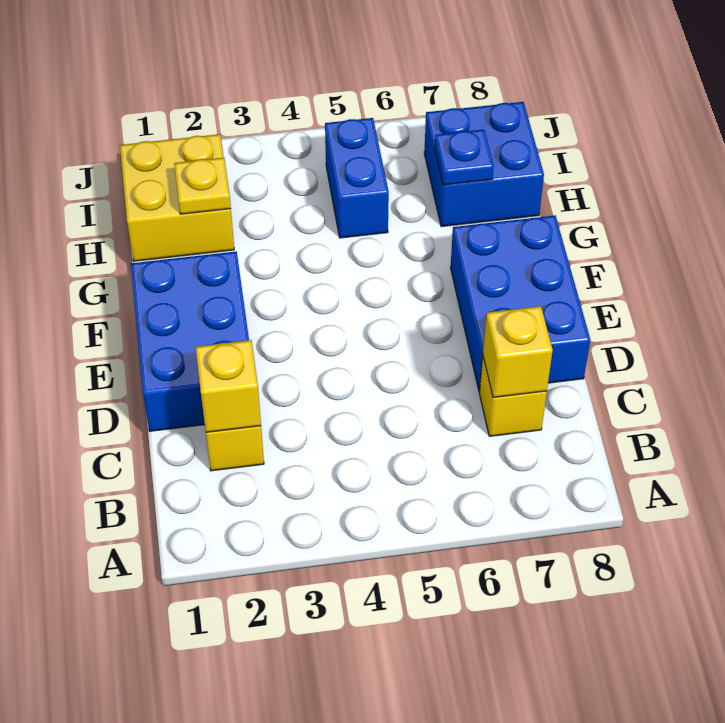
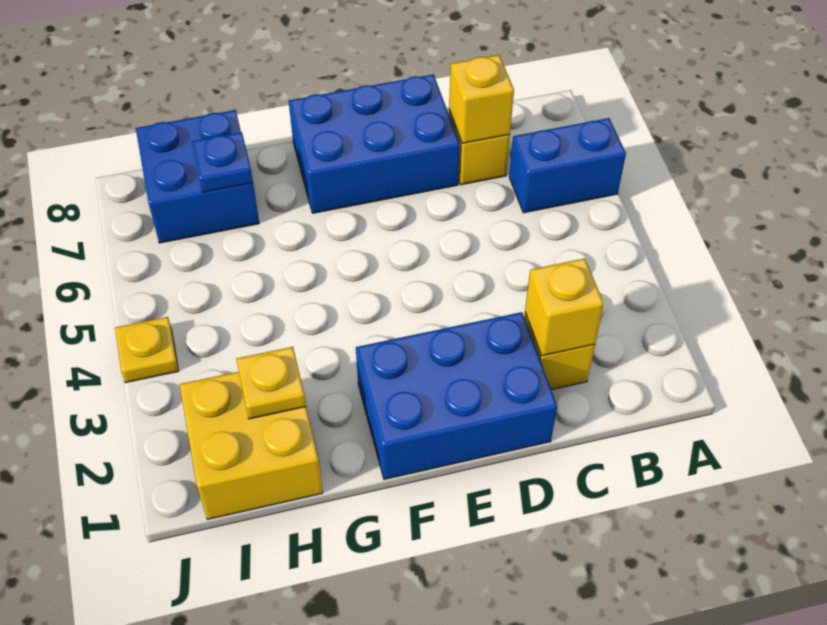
blue 1x2 brick [325,118,389,238] -> blue 1x2 brick moved to [509,118,626,213]
none -> yellow 1x1 plate [115,317,178,383]

